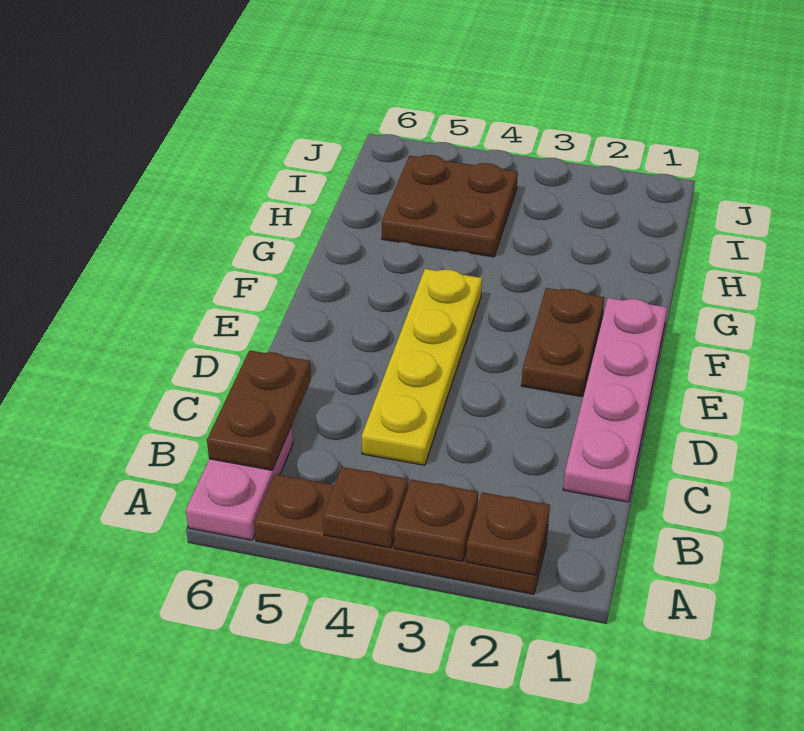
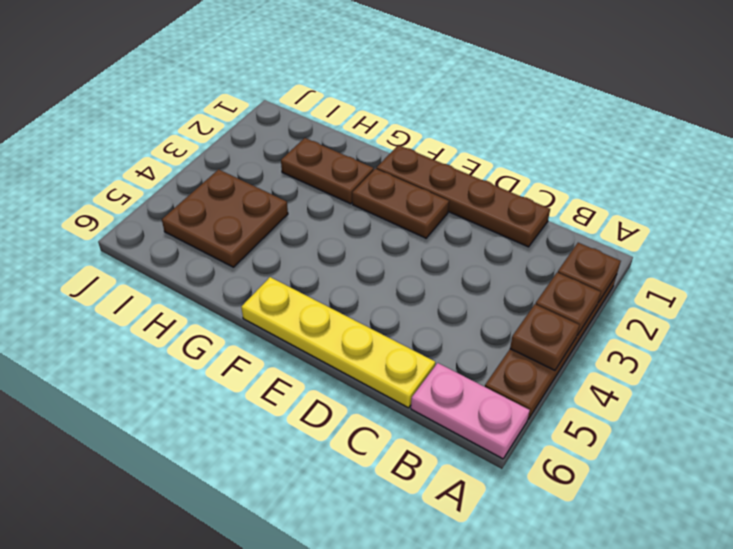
brown 1x2 plate [207,350,311,470] -> brown 1x2 plate moved to [281,138,374,204]
pink 1x4 plate [563,298,667,502] -> brown 1x4 plate [376,145,550,247]
yellow 1x4 plate [362,269,482,465] -> yellow 1x4 plate moved to [241,277,435,408]

